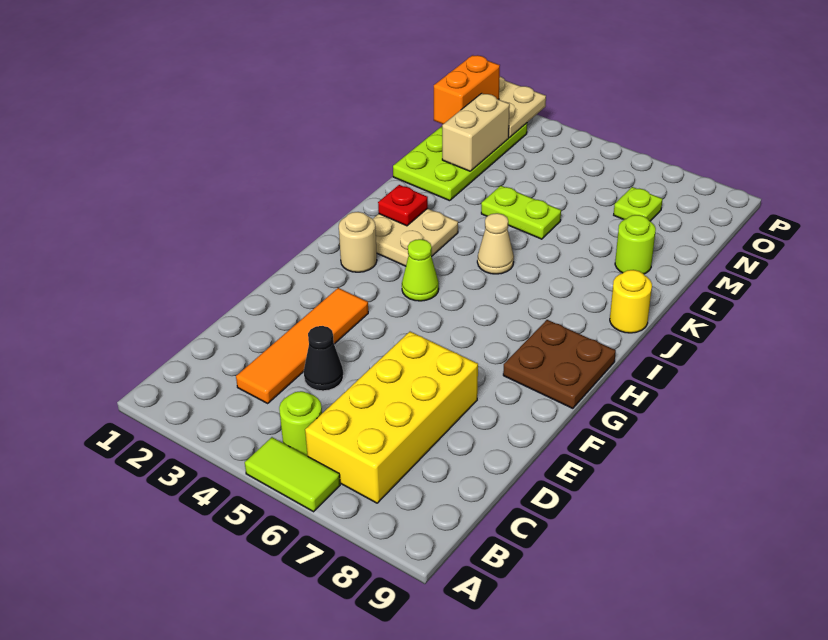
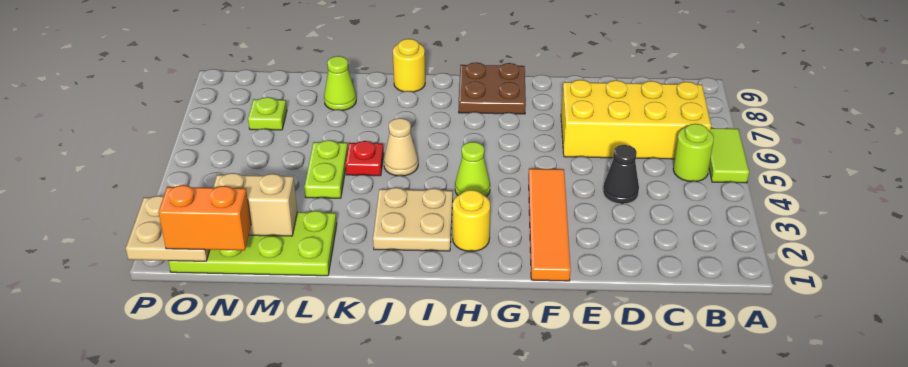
orange 1x4 tile [236,288,368,403] -> orange 1x4 tile turned to [529,169,571,281]
tan 1x1 round brick [339,212,377,272] -> yellow 1x1 round brick [453,190,490,252]
red 1x1 plate [378,185,428,226] -> red 1x1 plate moved to [346,141,384,176]
lime 1x1 round brick [615,215,656,274] -> lime 1x1 cone [324,56,356,110]

